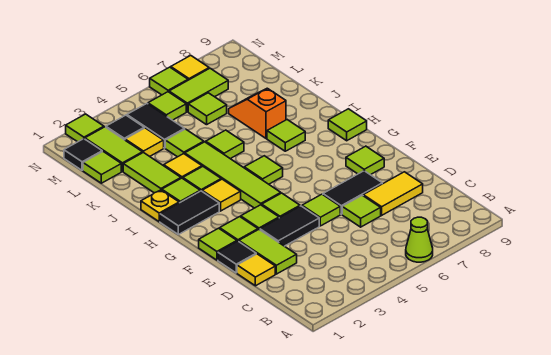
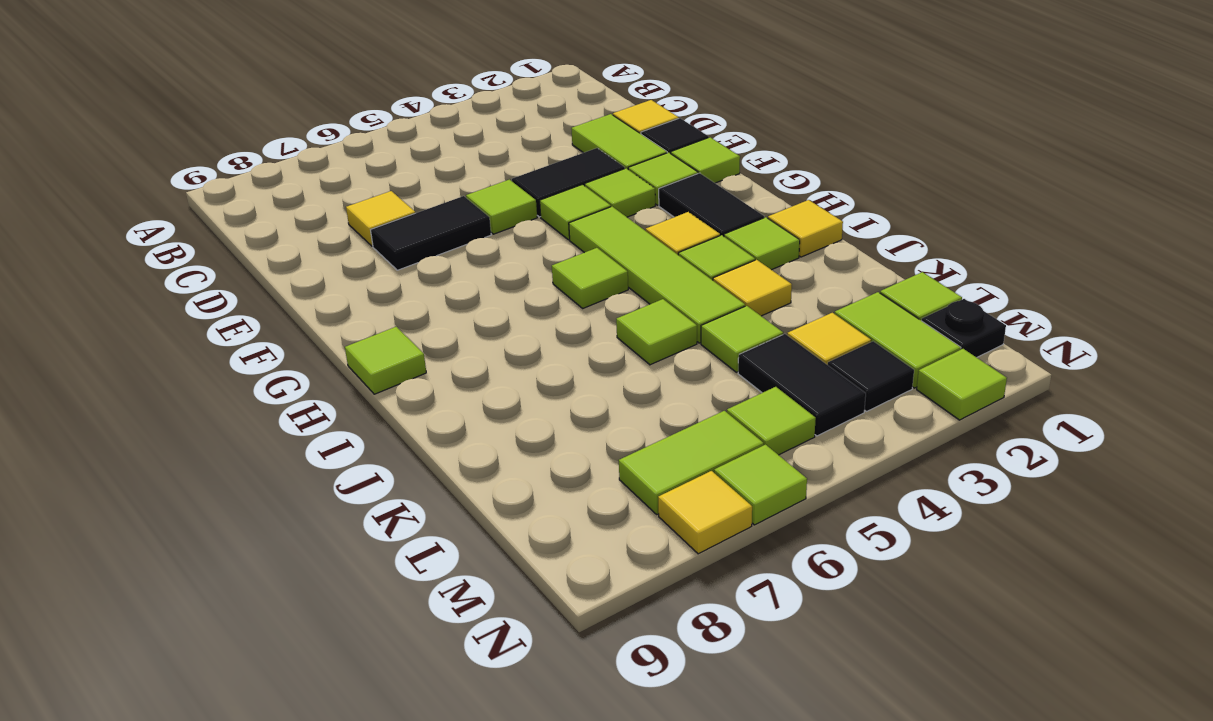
lime 1x1 cone [406,217,433,262] -> none
lime 1x1 tile [342,195,381,227] -> none
yellow 1x2 tile [363,172,423,215] -> yellow 1x1 tile [346,191,415,246]
lime 1x1 tile [346,146,384,175] -> none
black 1x2 tile [160,191,219,234] -> black 1x2 tile turned to [659,173,764,236]
yellow 1x1 plate [141,190,179,222] -> yellow 1x1 tile [768,200,843,257]
lime 1x1 tile [267,120,305,151] -> none
lime 1x2 tile [123,152,181,193] -> none
orange 1x2 slope [229,88,286,139] -> none
lime 1x1 tile [188,93,227,125] -> none
black 1x1 tile [64,139,102,170] -> black 1x1 plate [921,299,1006,357]

